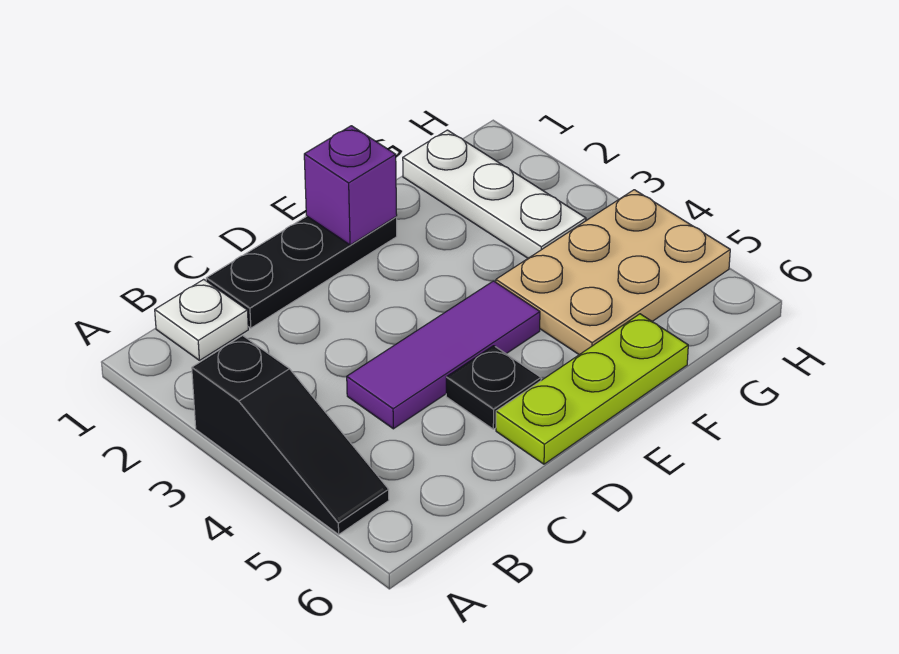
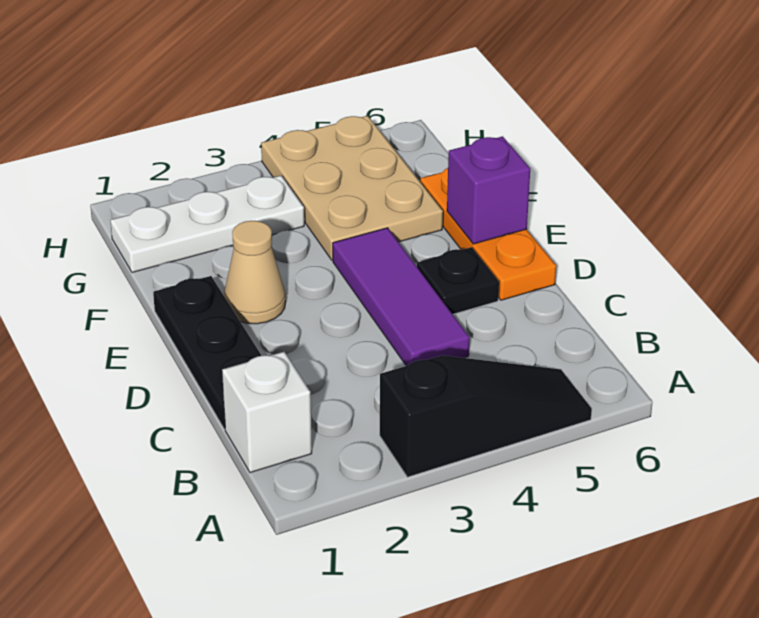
white 1x1 plate [155,279,248,360] -> white 1x1 brick [222,352,312,473]
lime 1x3 plate [496,314,688,464] -> orange 1x3 plate [420,168,556,300]
purple 1x1 brick [304,126,397,245] -> purple 1x1 brick moved to [447,136,530,244]
none -> tan 1x1 cone [224,221,286,324]

